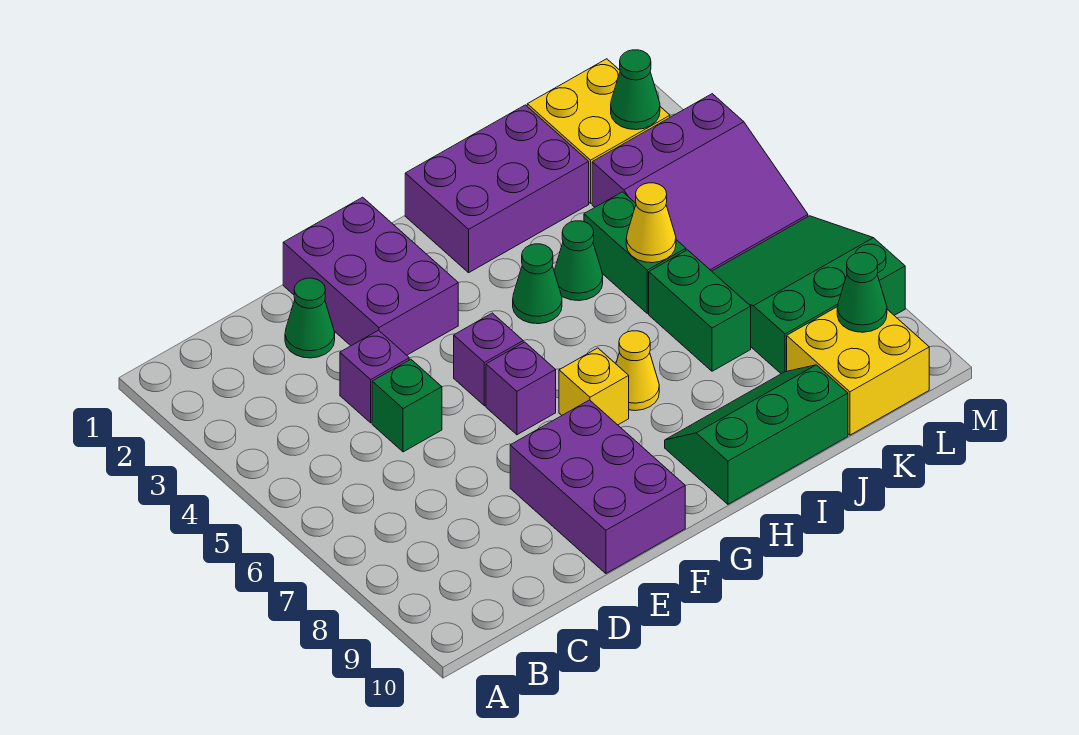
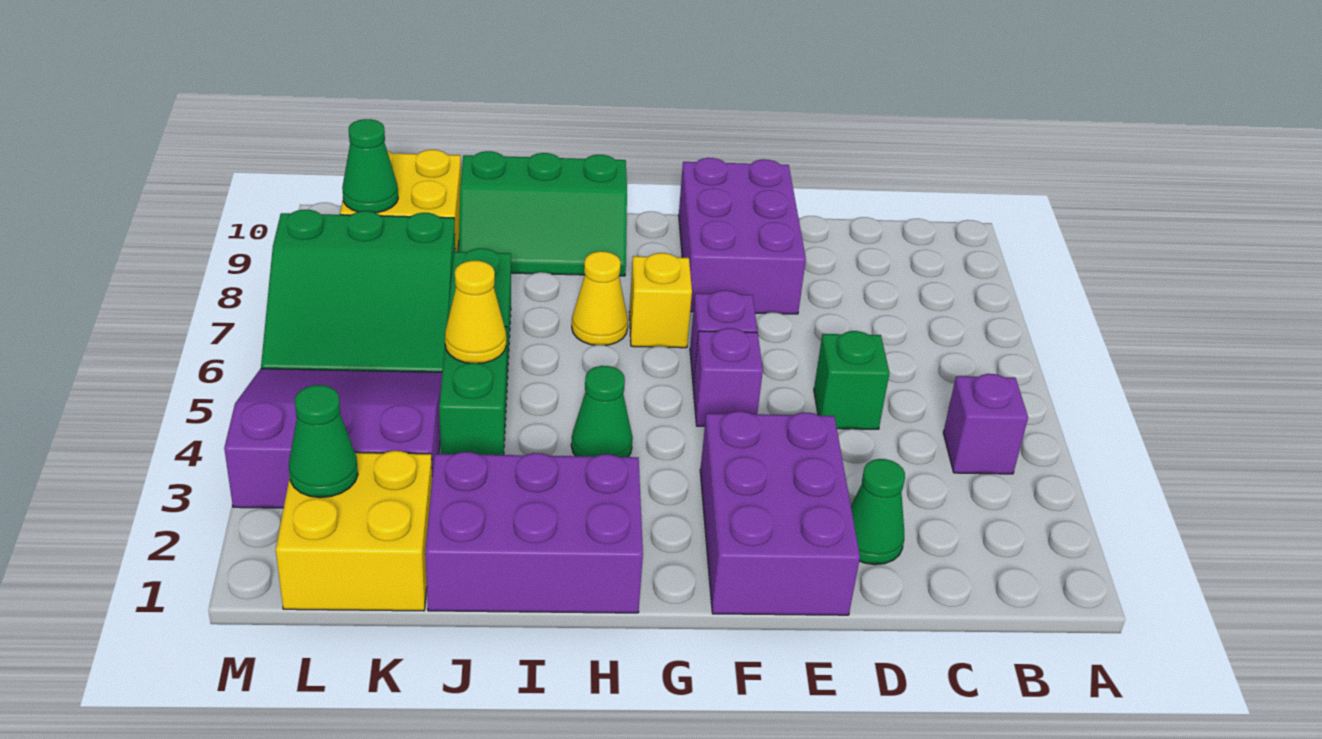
purple 1x1 brick [340,330,409,423] -> purple 1x1 brick moved to [943,374,1028,474]
green 1x1 cone [554,221,603,301] -> none

